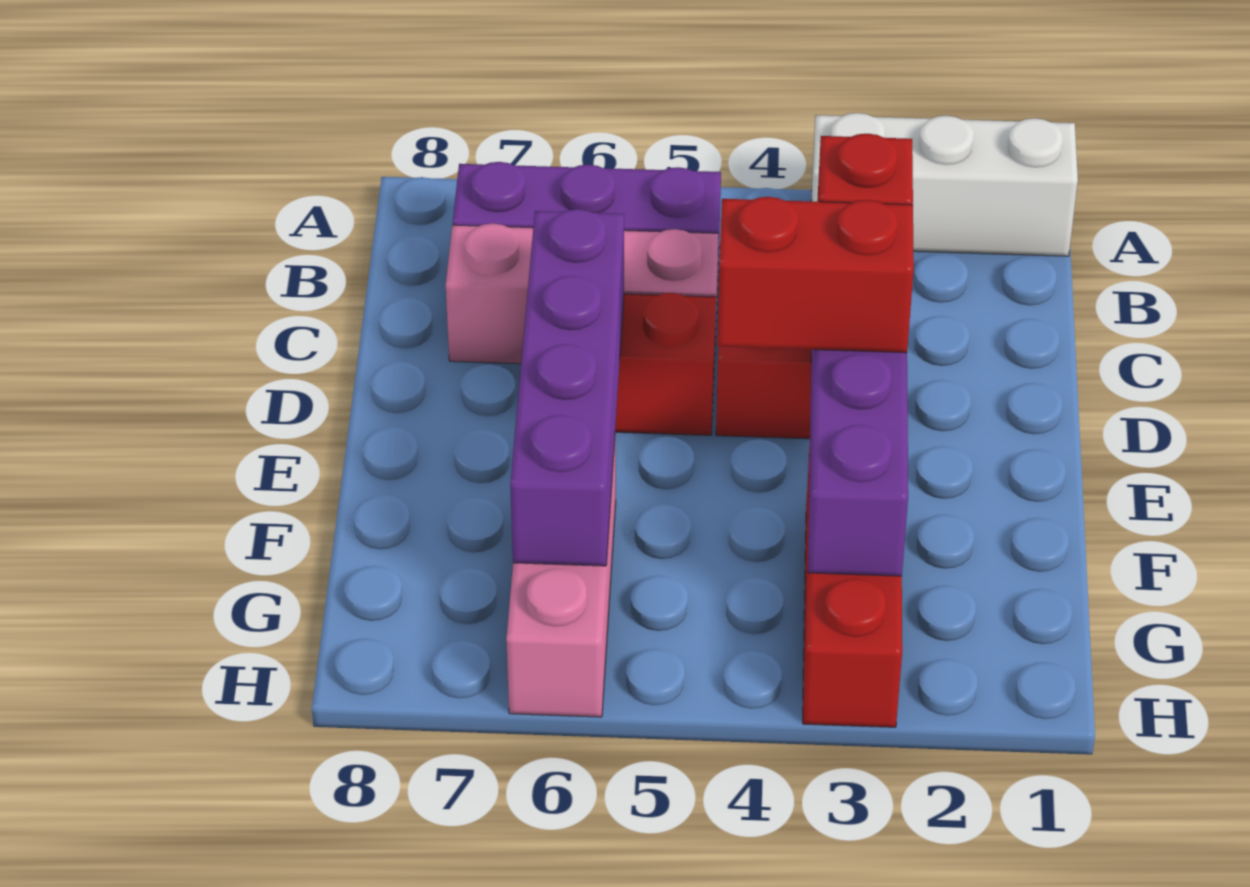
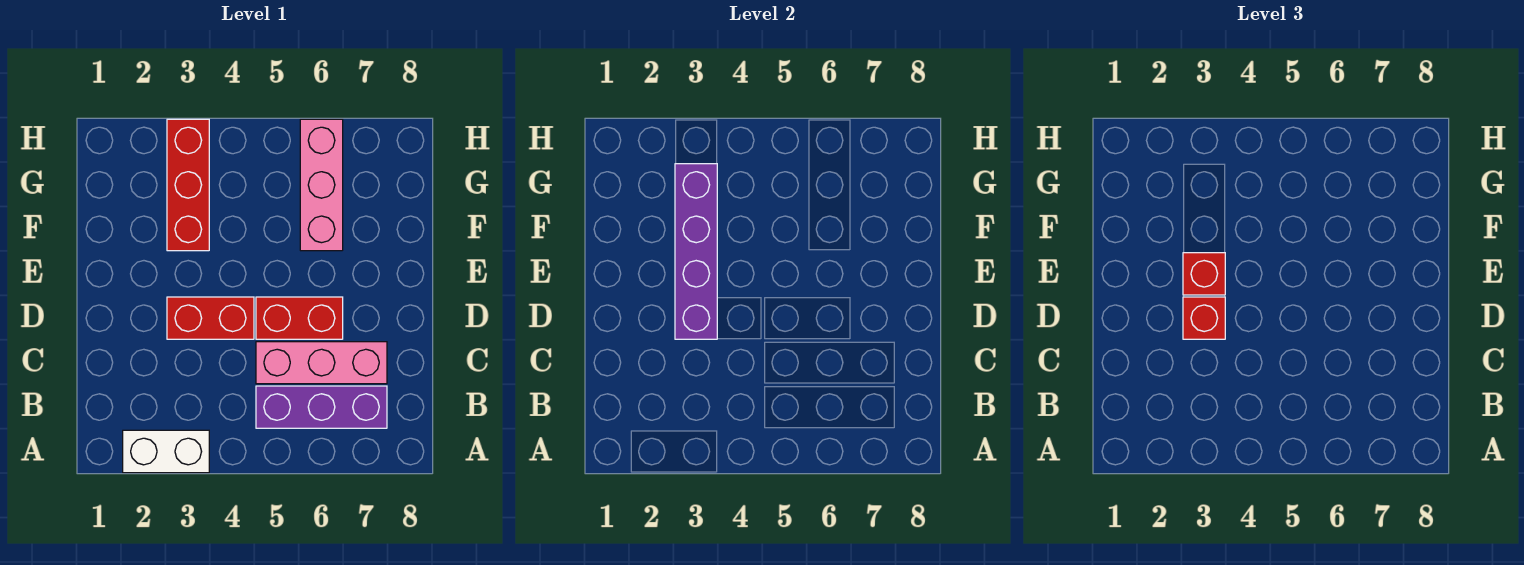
white 1x3 brick [811,113,1078,256] -> white 1x2 brick [123,430,209,473]
purple 1x4 brick [510,209,624,566] -> none
red 1x2 brick [717,197,914,353] -> red 1x1 brick [1183,253,1225,295]

